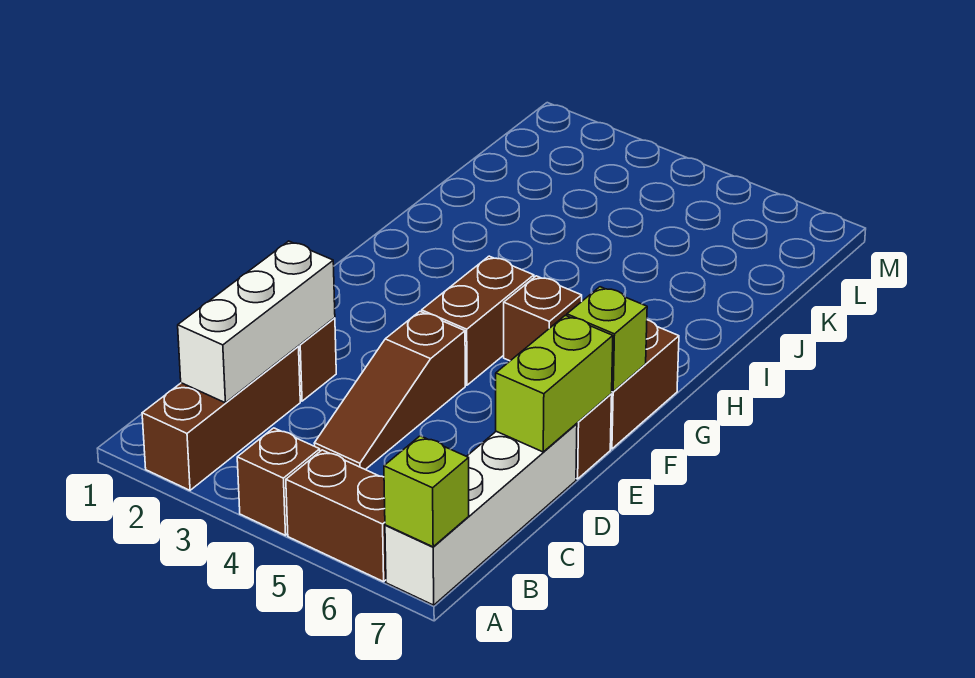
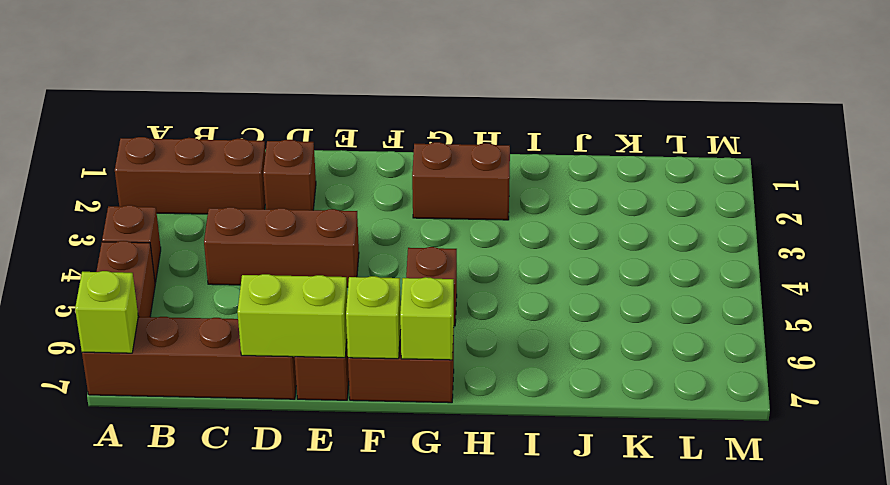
white 1x4 brick [385,424,577,605] -> brown 1x4 brick [82,317,296,399]
white 1x3 brick [178,241,335,403] -> none
brown 1x3 slope [314,312,465,470] -> brown 1x3 brick [204,207,359,287]
brown 1x2 brick [422,256,534,385] -> brown 1x2 brick moved to [412,142,510,220]
none -> lime 1x1 brick [400,277,454,360]

